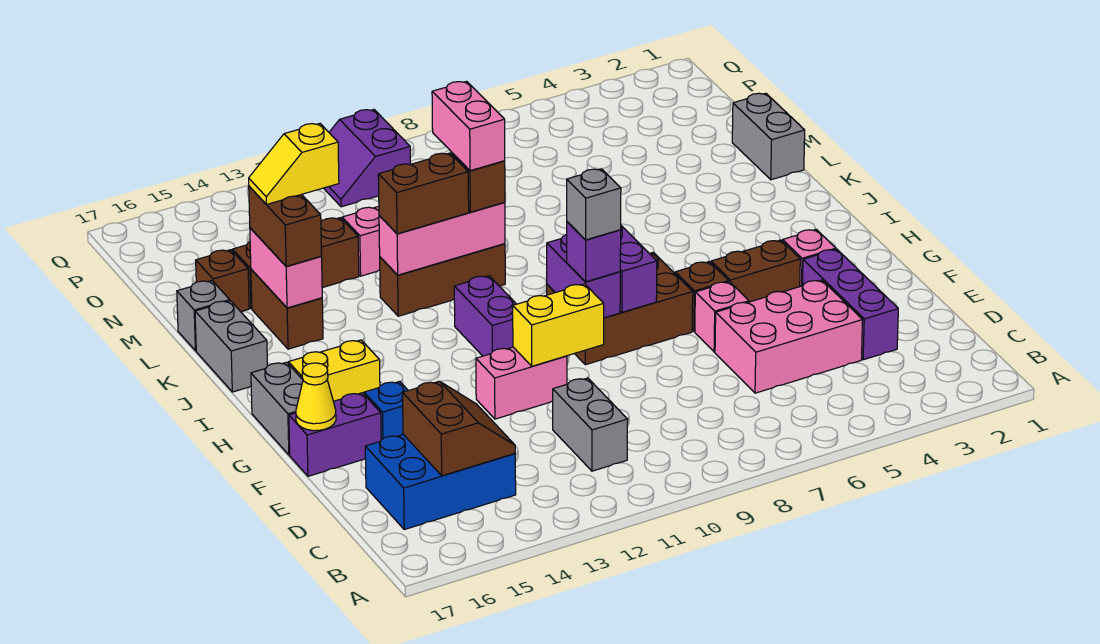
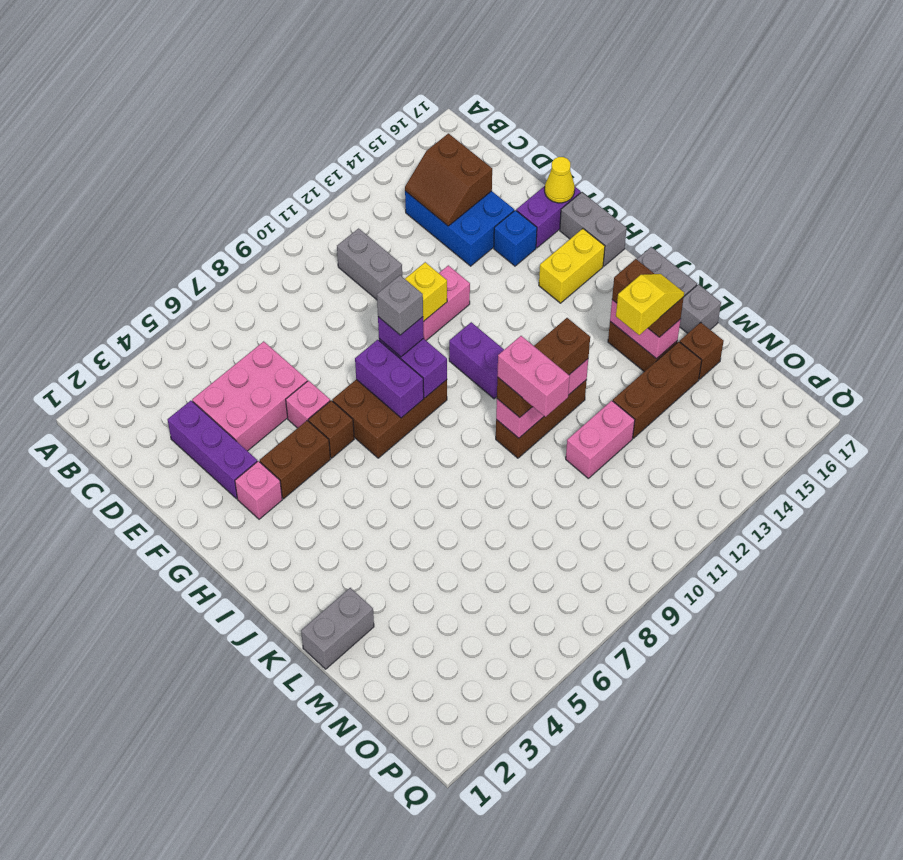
blue 2x3 brick [365,434,516,529] -> blue 2x3 brick turned to [405,191,514,266]
grey 1x2 brick [732,93,805,180] -> grey 1x2 brick turned to [301,588,374,669]
purple 2x2 slope [324,110,411,207] -> none

